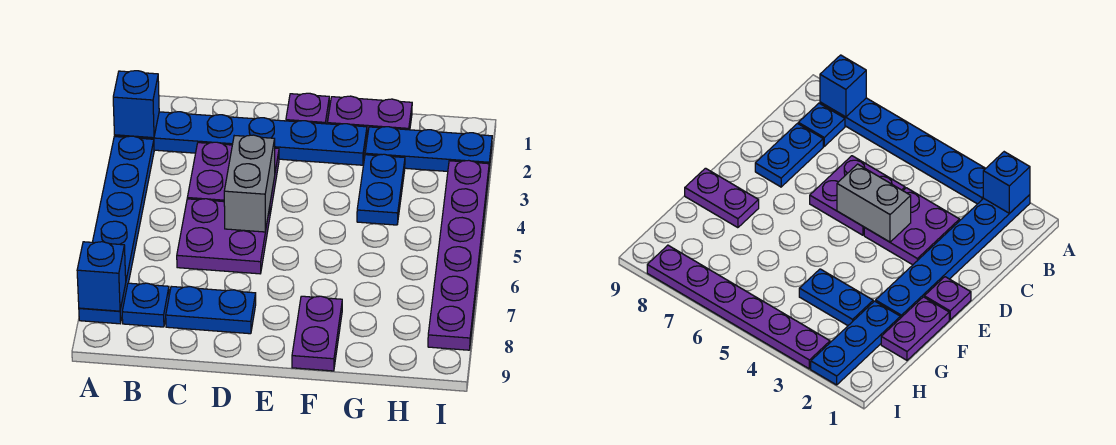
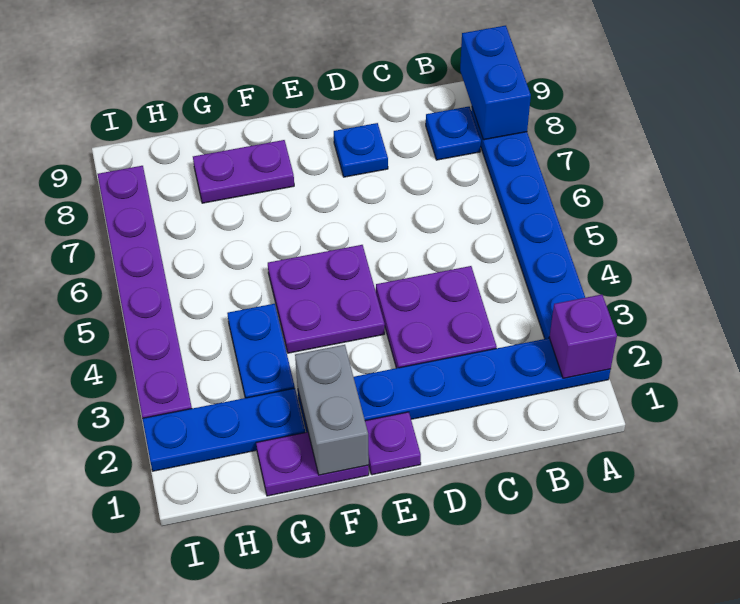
blue 1x1 brick [113,71,159,138] -> purple 1x1 brick [549,295,617,378]
blue 1x1 brick [77,242,126,311] -> blue 1x2 brick [460,26,531,140]
purple 2x2 plate [177,199,270,274] -> purple 2x2 plate moved to [268,245,385,353]
blue 1x2 plate [166,286,256,334] -> blue 1x1 plate [334,123,388,177]
grey 1x2 brick [224,135,275,232] -> grey 1x2 brick moved to [295,345,369,475]
purple 1x2 plate [292,296,342,371] -> purple 1x2 plate turned to [193,140,294,203]

